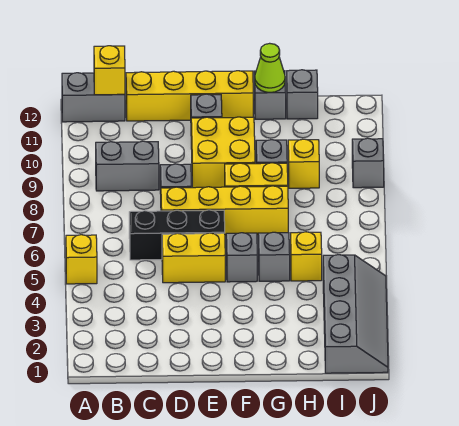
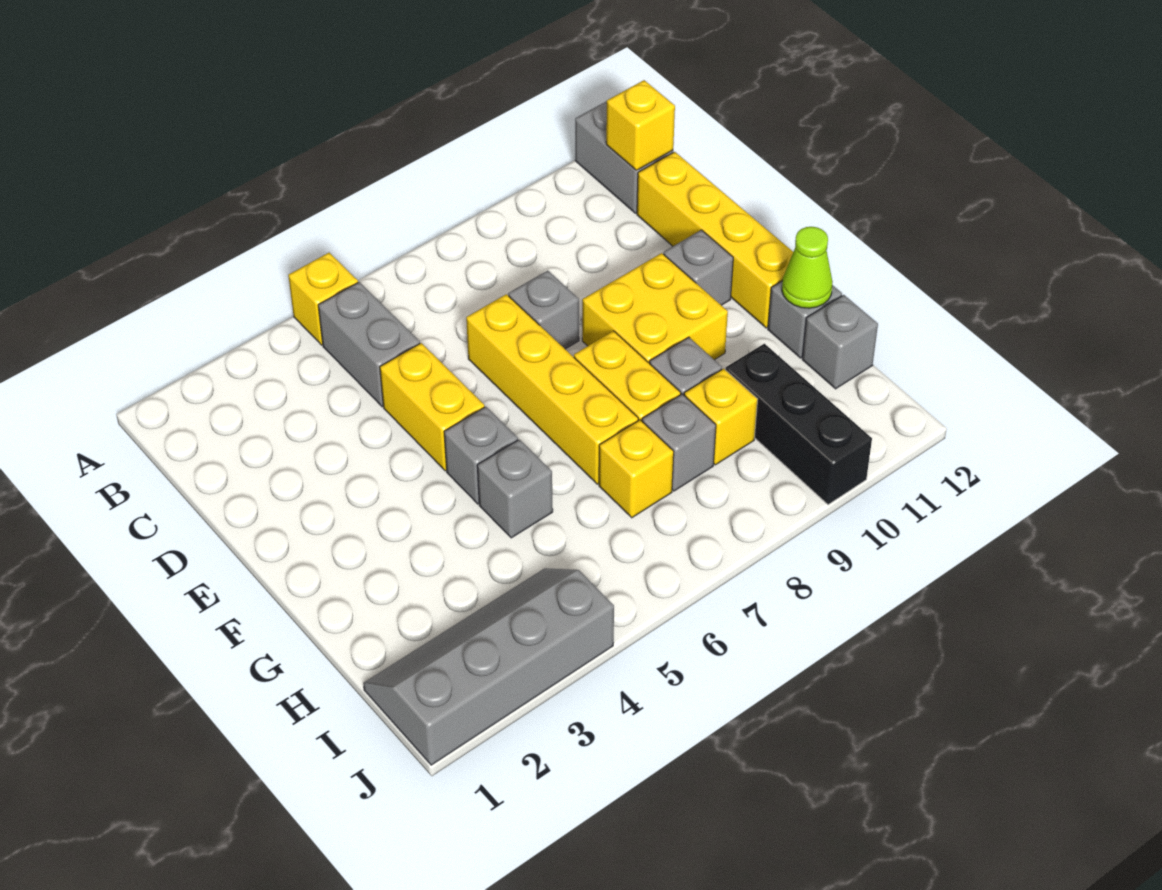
grey 1x2 brick [96,141,159,191] -> grey 1x2 brick moved to [318,282,420,407]
black 1x3 brick [129,210,225,260] -> black 1x3 brick moved to [726,344,872,505]
yellow 1x1 brick [291,232,322,281] -> yellow 1x1 brick moved to [599,420,674,518]
grey 2x4 slope [323,255,388,373] -> grey 2x4 slope turned to [363,568,614,765]
grey 1x1 brick [352,138,384,188] -> grey 1x1 brick moved to [642,394,716,491]

